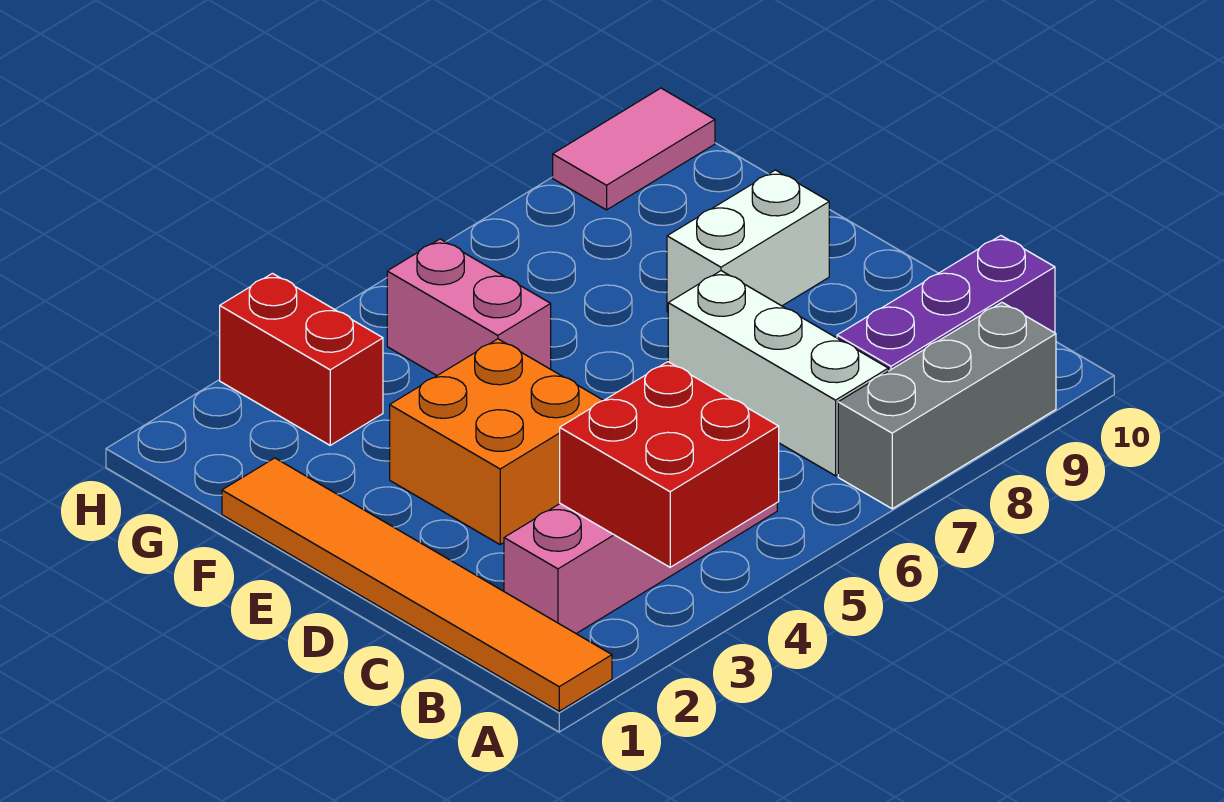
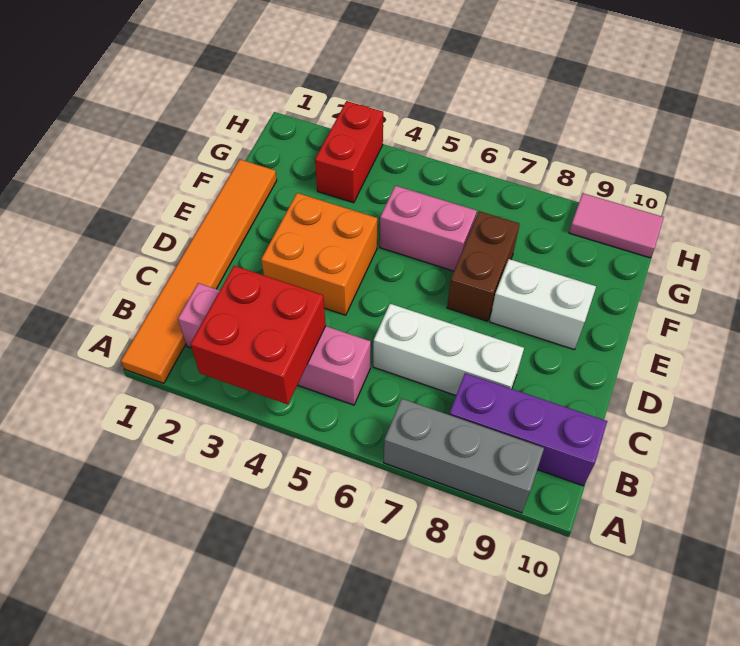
white 1x3 brick [668,271,888,476] -> white 1x3 brick turned to [373,304,524,395]
none -> brown 1x2 brick [447,211,520,321]
pink 1x2 brick [387,239,551,375] -> pink 1x2 brick turned to [380,186,477,271]

